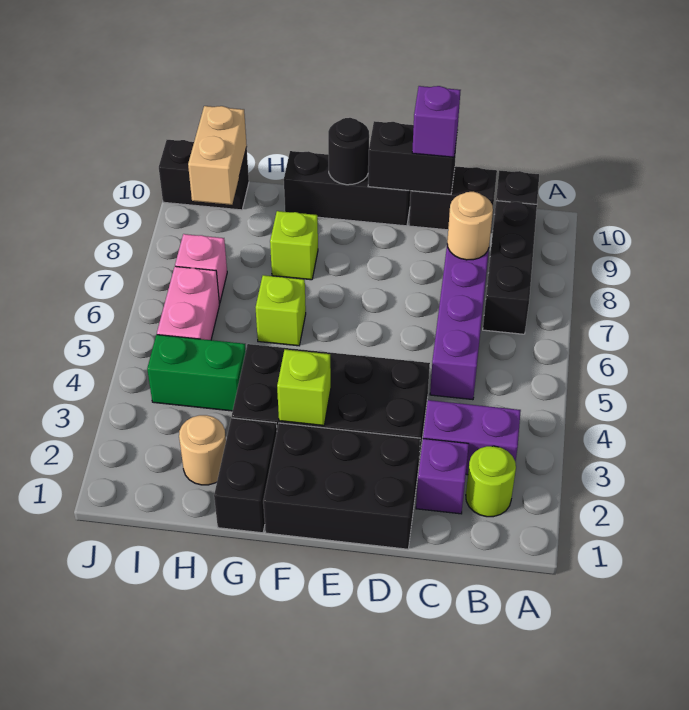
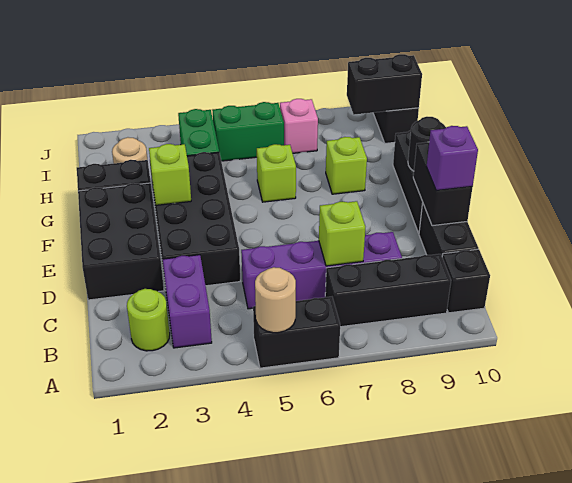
none -> black 1x2 brick [253,297,340,368]
purple 1x1 brick [416,439,469,514] -> none
none -> lime 1x1 brick [319,201,365,266]
tan 1x1 round brick [447,192,493,260] -> tan 1x1 round brick moved to [255,267,296,333]
pink 1x2 brick [157,266,220,340] -> green 1x2 brick [212,102,284,161]
tan 1x2 brick [188,106,247,205] -> black 1x2 brick [347,54,422,115]

